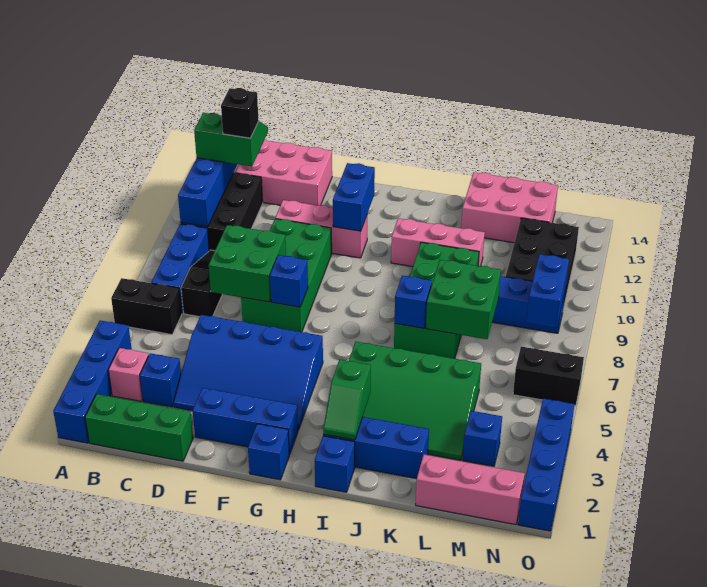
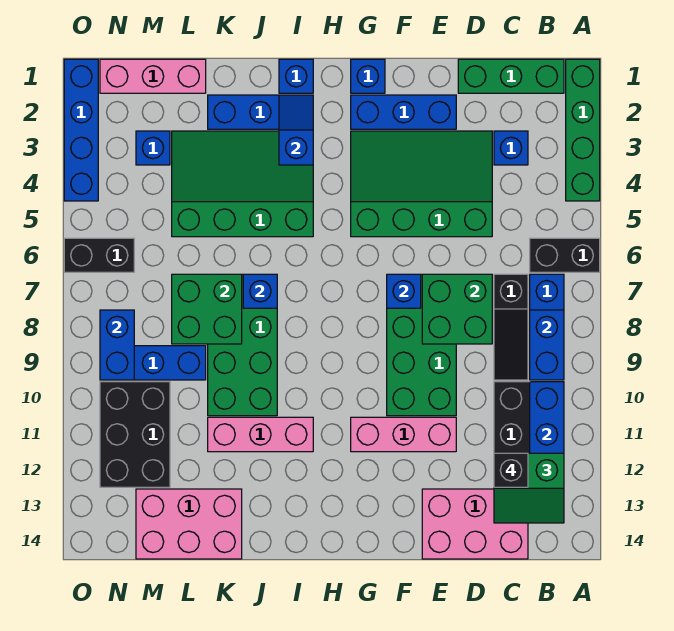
blue 1x4 brick [53,320,132,443] -> green 1x4 brick [566,59,600,201]
pink 1x1 brick [108,348,149,401] -> none
blue 3x4 slope [174,315,323,430] -> green 3x4 slope [351,131,492,237]
blue 1x2 brick [333,163,375,231] -> blue 1x2 brick moved to [530,310,564,380]
green 1x2 slope [323,359,371,440] -> blue 1x2 slope [279,95,313,165]

